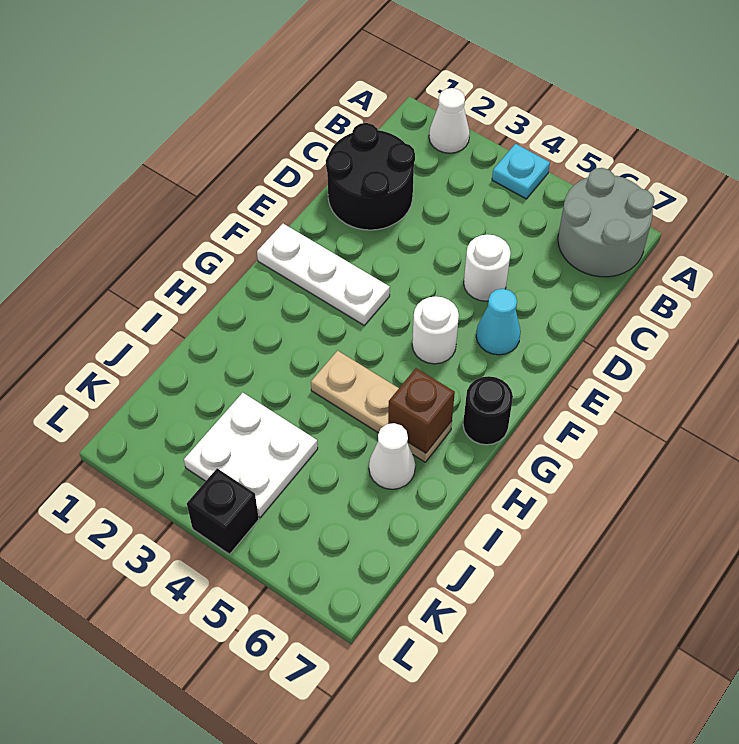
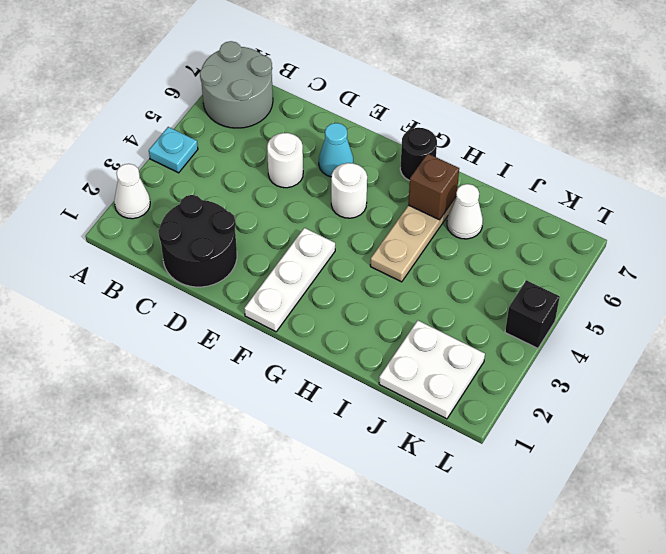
white 2x2 plate [184,393,318,517] -> white 2x2 plate moved to [379,321,485,419]

